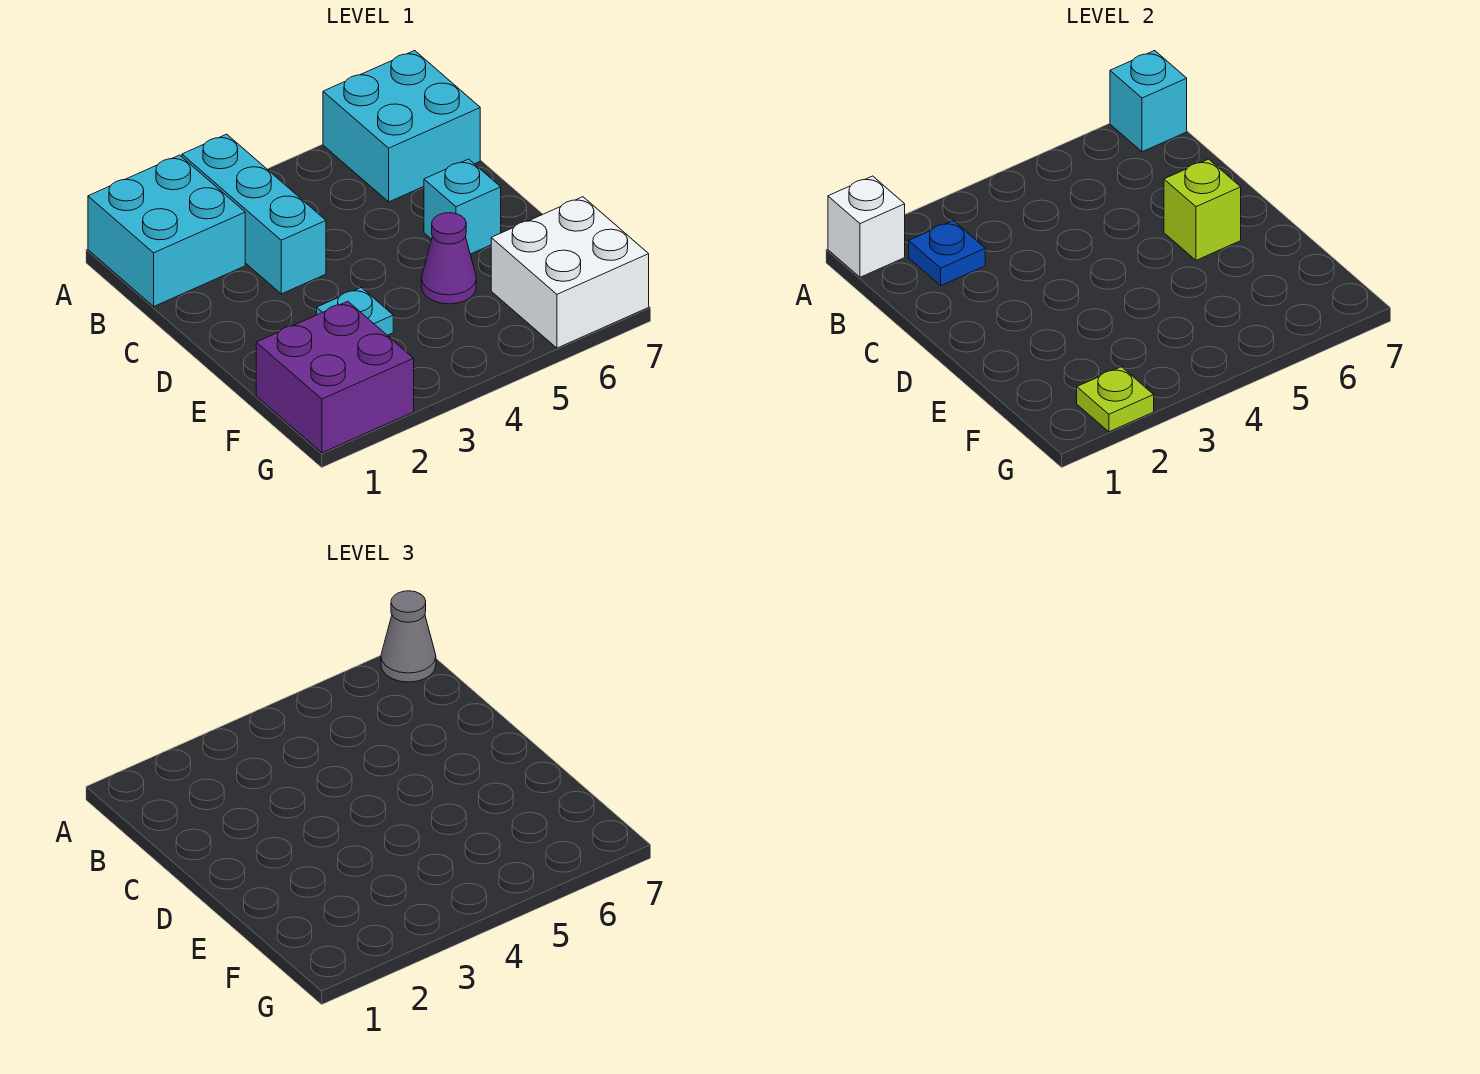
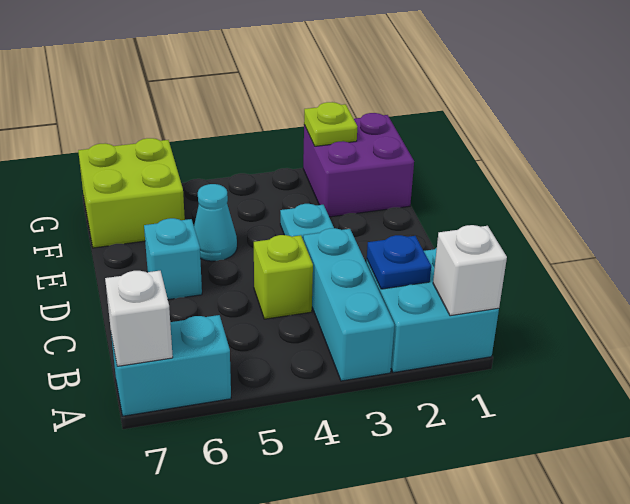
cyan 2x2 brick [323,51,480,202] -> cyan 1x2 brick [111,315,231,416]
cyan 1x1 brick [1110,51,1187,152] -> white 1x1 brick [105,271,173,366]
grey 1x1 cone [381,591,436,682] -> none
lime 1x1 brick [1164,159,1241,260] -> lime 1x1 brick moved to [254,235,313,319]
purple 1x1 cone [421,213,476,304] -> cyan 1x1 cone [194,184,237,261]
white 2x2 brick [491,197,649,348] -> lime 2x2 brick [78,138,185,248]

